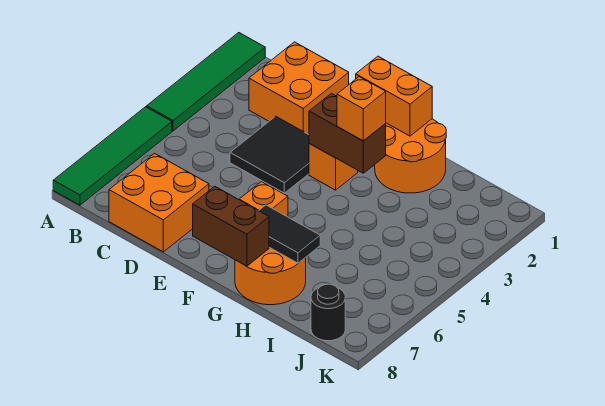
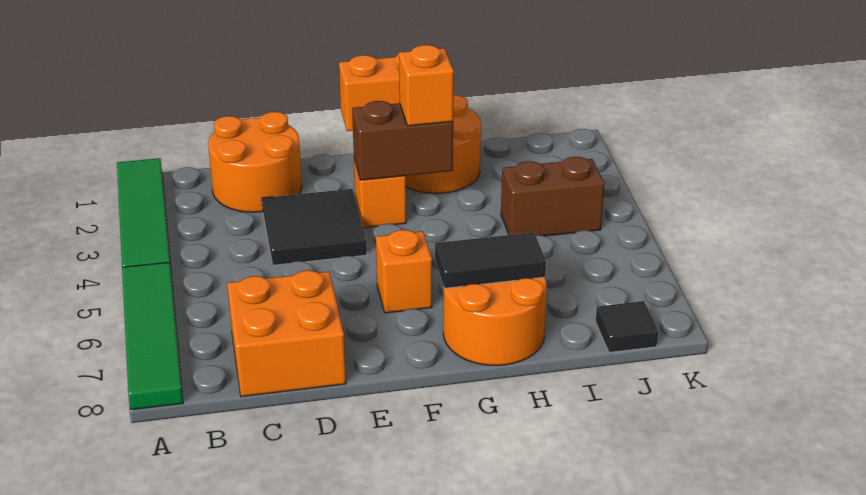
orange 2x2 brick [249,42,349,135] -> orange 2x2 round brick [208,112,302,212]
brown 1x2 brick [193,186,269,266] -> brown 1x2 brick moved to [501,157,604,236]
black 1x1 round brick [311,284,345,341] -> black 1x1 tile [596,301,658,352]

